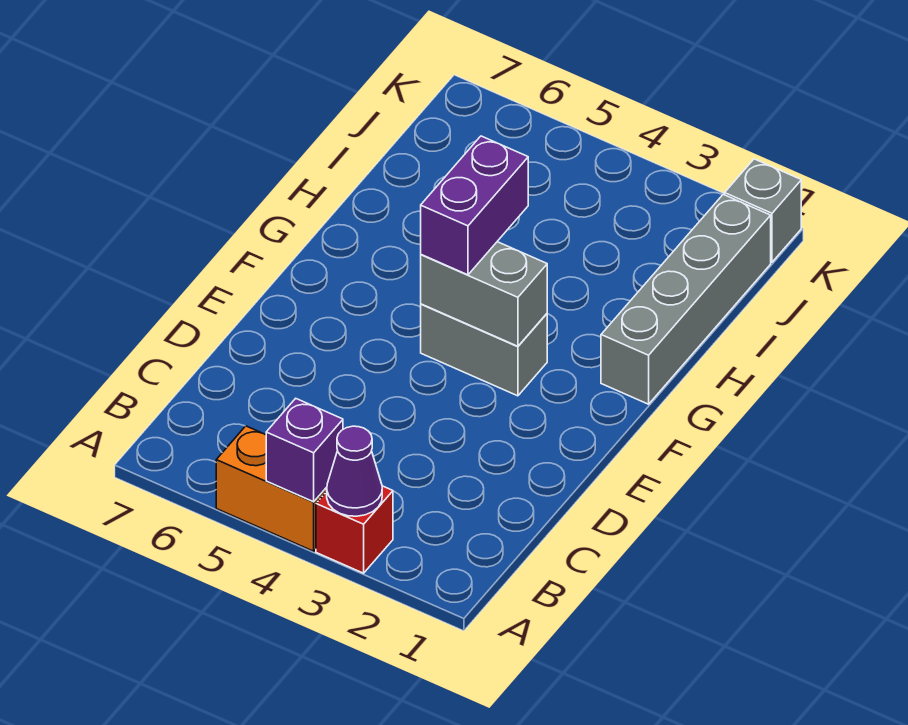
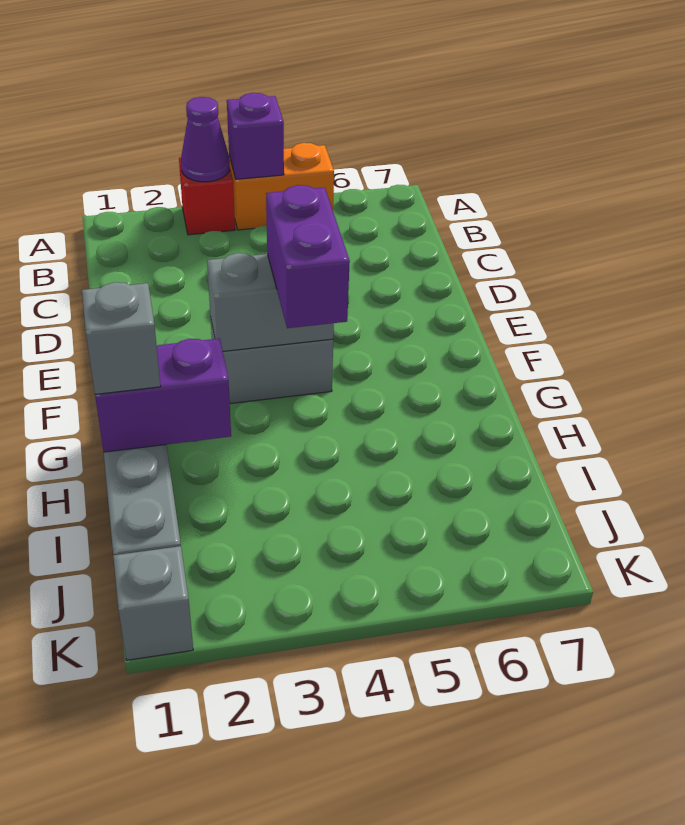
none -> purple 1x2 brick [95,338,231,452]
none -> grey 1x1 brick [82,282,161,394]

